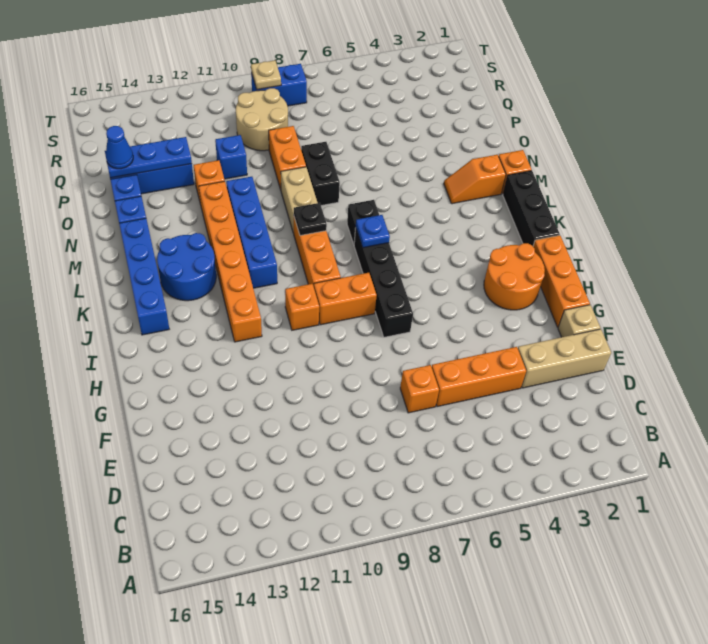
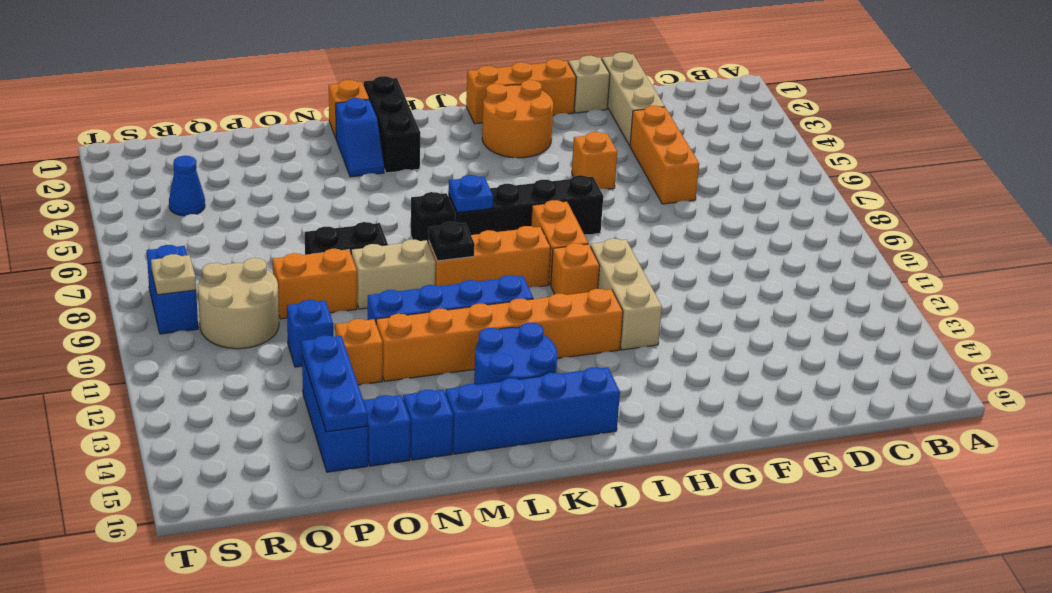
orange 1x1 brick [400,365,439,413] -> orange 1x1 brick moved to [572,132,617,189]
none -> tan 1x3 brick [591,239,662,350]
black 1x3 brick [503,171,560,246] -> black 1x3 brick turned to [364,76,420,173]
orange 1x2 slope [444,155,506,204] -> blue 1x2 slope [336,98,384,177]
blue 1x1 cone [106,126,133,169] -> blue 1x1 cone moved to [169,156,205,216]

